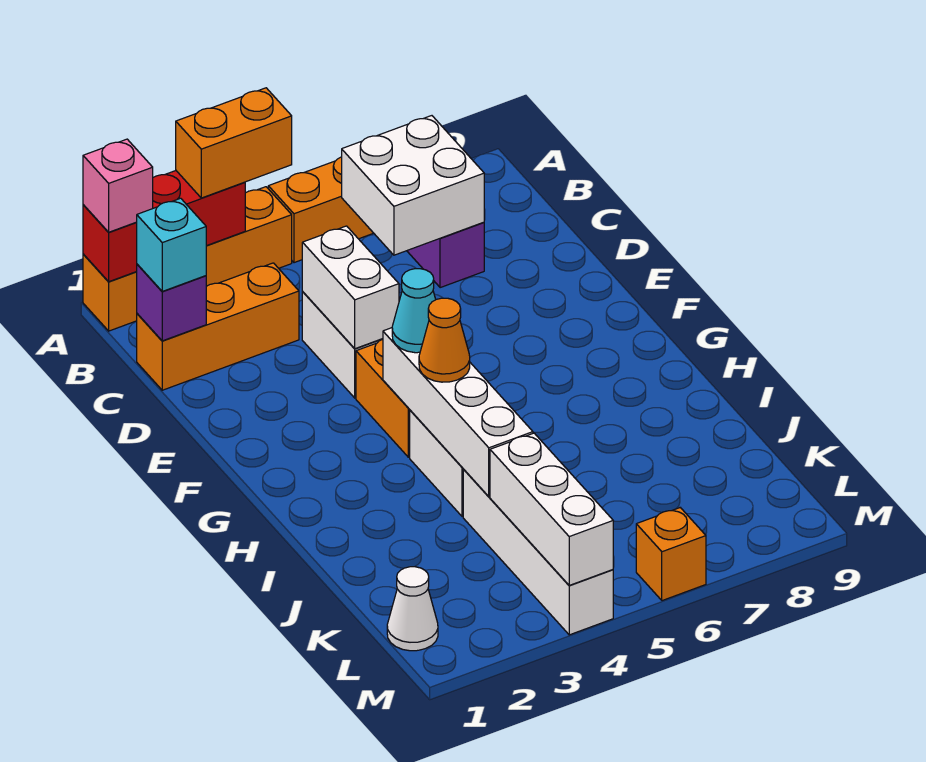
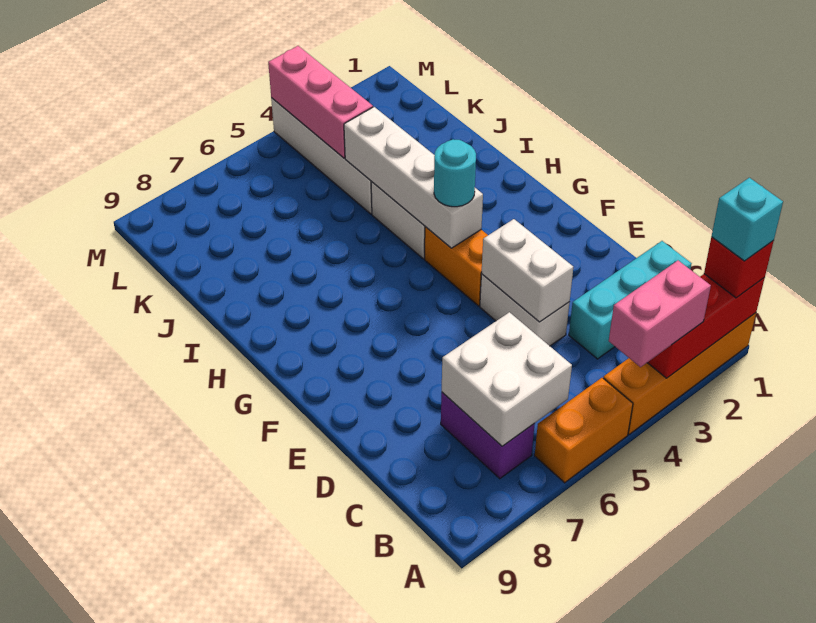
pink 1x1 brick [83,139,153,232] -> red 1x1 brick [704,237,774,298]
orange 1x2 brick [176,88,292,198] -> pink 1x2 brick [609,261,711,367]
orange 1x3 brick [137,263,299,390] -> cyan 1x3 brick [569,241,692,359]
purple 1x1 brick [137,264,206,341] -> none
cyan 1x1 brick [137,198,206,291] -> cyan 1x1 brick moved to [712,178,783,261]
cyan 1x1 cone [392,269,436,353] -> cyan 1x1 round brick [434,139,476,207]
orange 1x1 cone [419,298,470,382] -> none
white 1x3 brick [490,433,613,585] -> pink 1x3 brick [268,46,373,158]
white 1x1 cone [387,567,438,651] -> none
orange 1x1 brick [636,508,706,601] -> none

